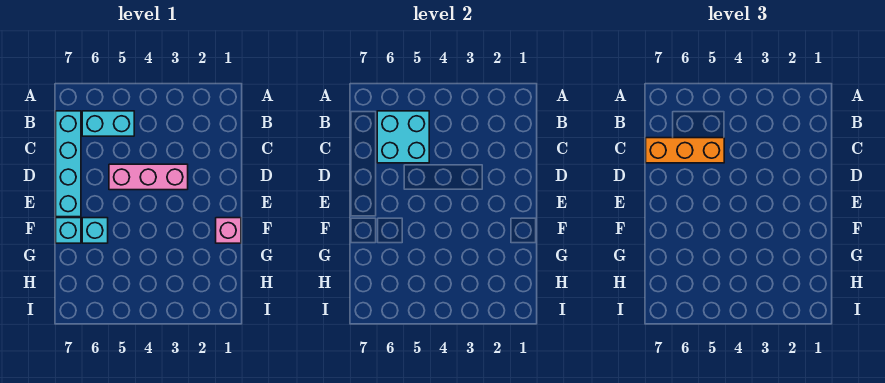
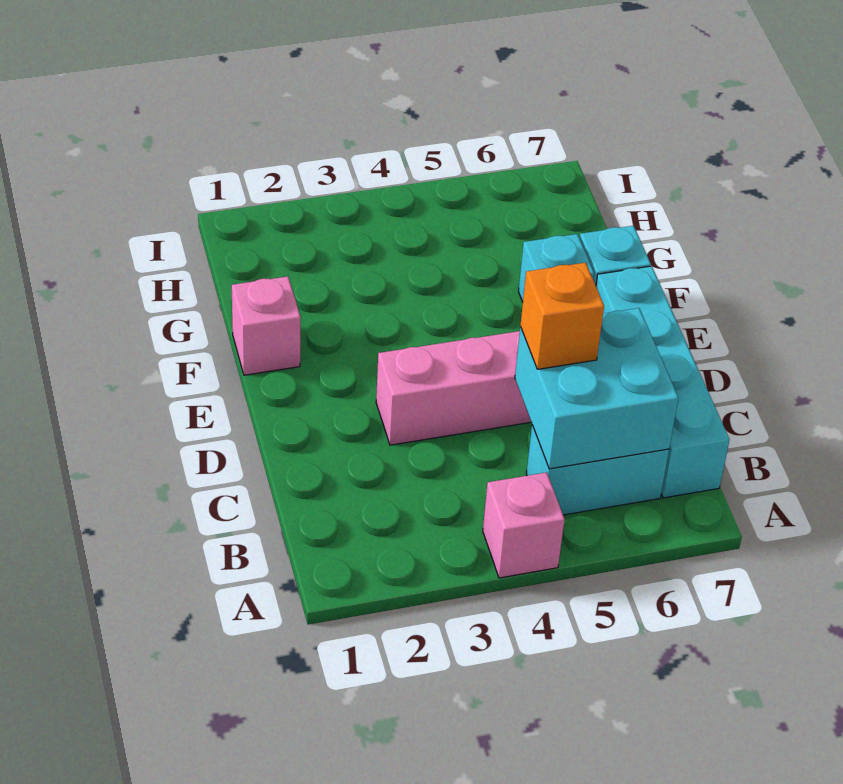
none -> pink 1x1 brick [483,472,565,578]
orange 1x3 brick [646,138,724,163] -> orange 1x1 brick [520,263,604,369]

